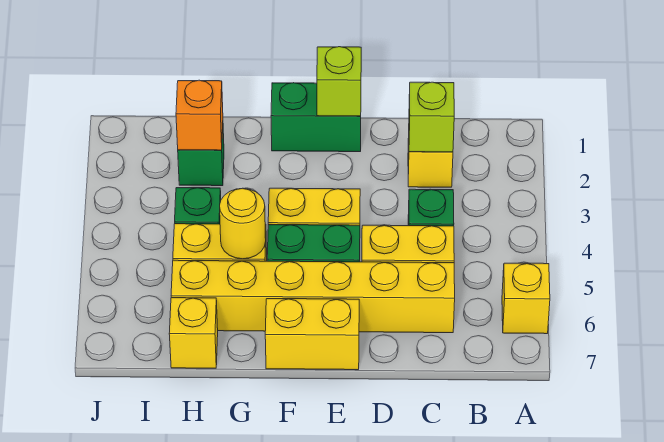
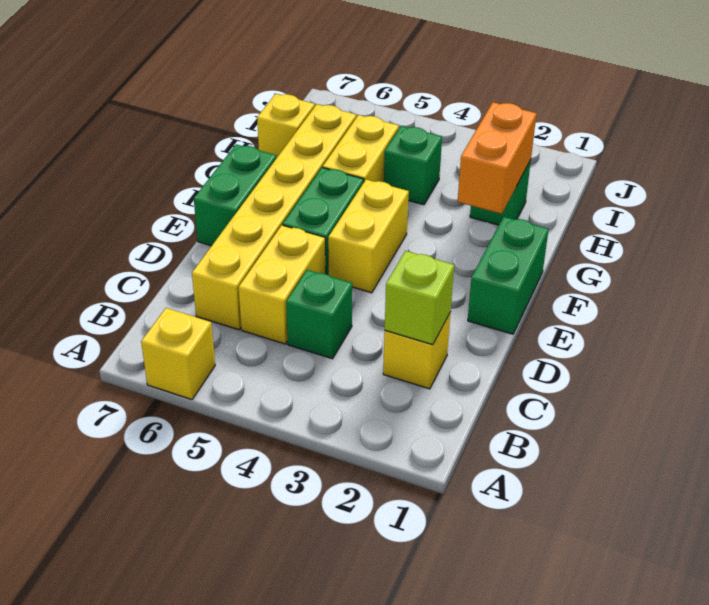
lime 1x1 brick [317,47,361,116] -> none
yellow 1x2 brick [265,299,359,370] -> green 1x2 brick [194,144,276,246]
yellow 1x1 round brick [220,188,266,259] -> none
orange 1x1 brick [176,80,223,150] -> orange 1x2 brick [458,102,537,214]

